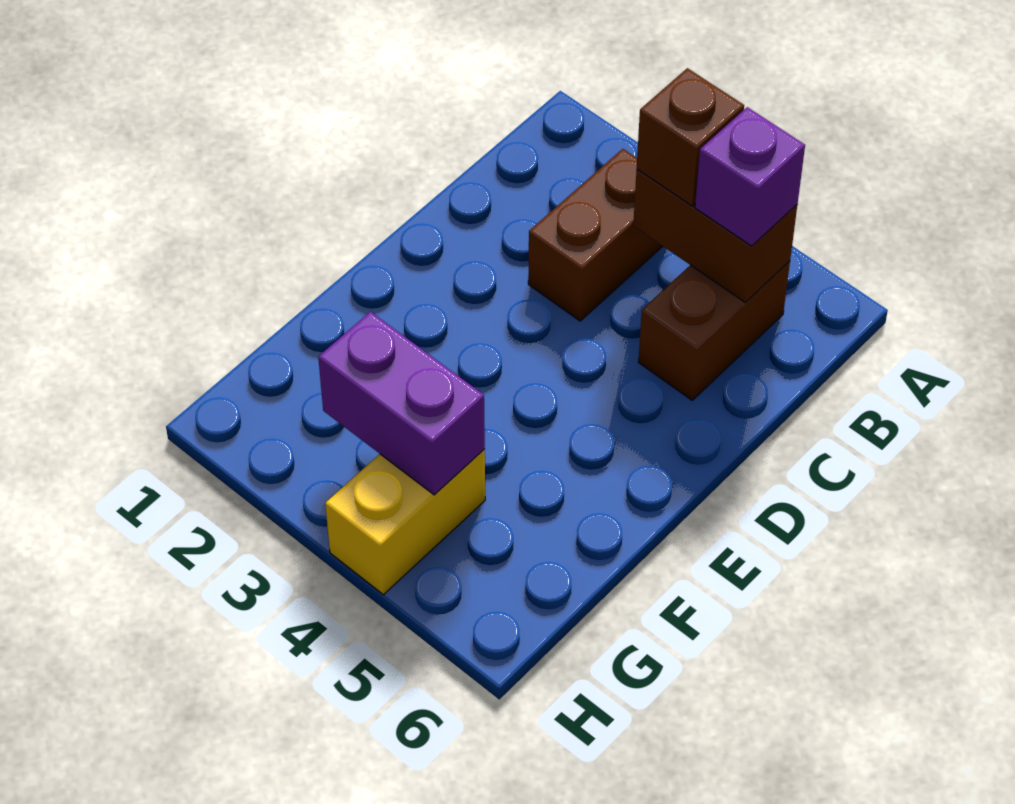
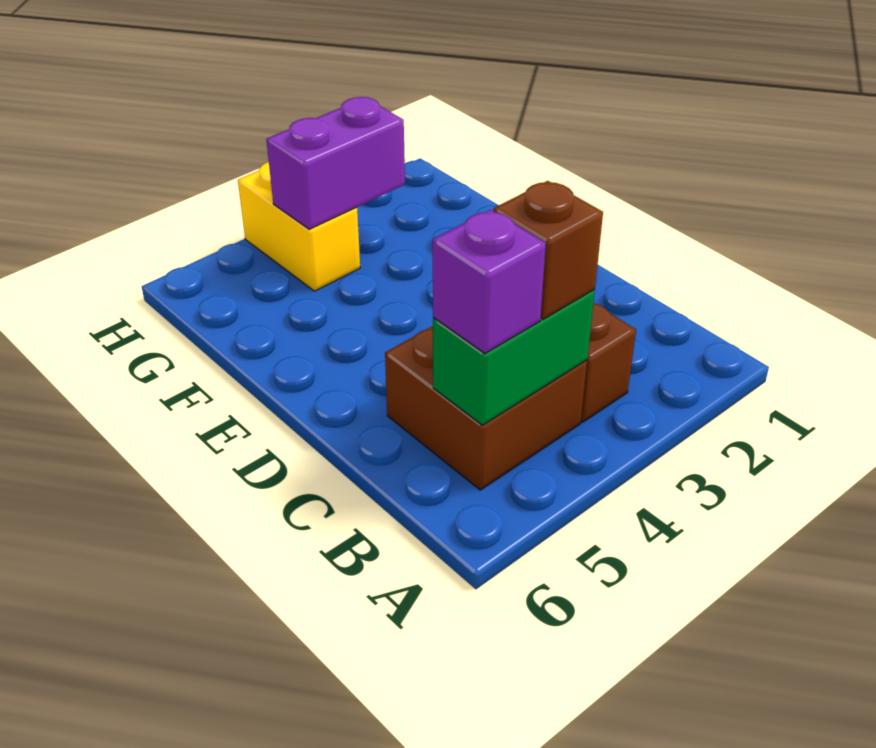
brown 1x2 brick [633,170,797,303] -> green 1x2 brick [433,290,595,425]
brown 1x2 brick [639,261,790,400] -> brown 2x2 brick [385,326,587,490]

